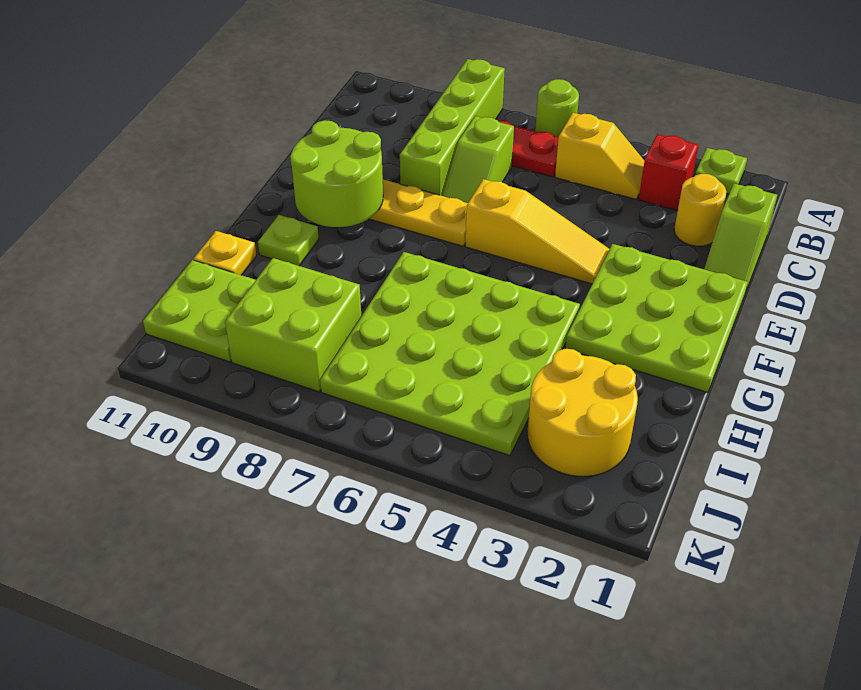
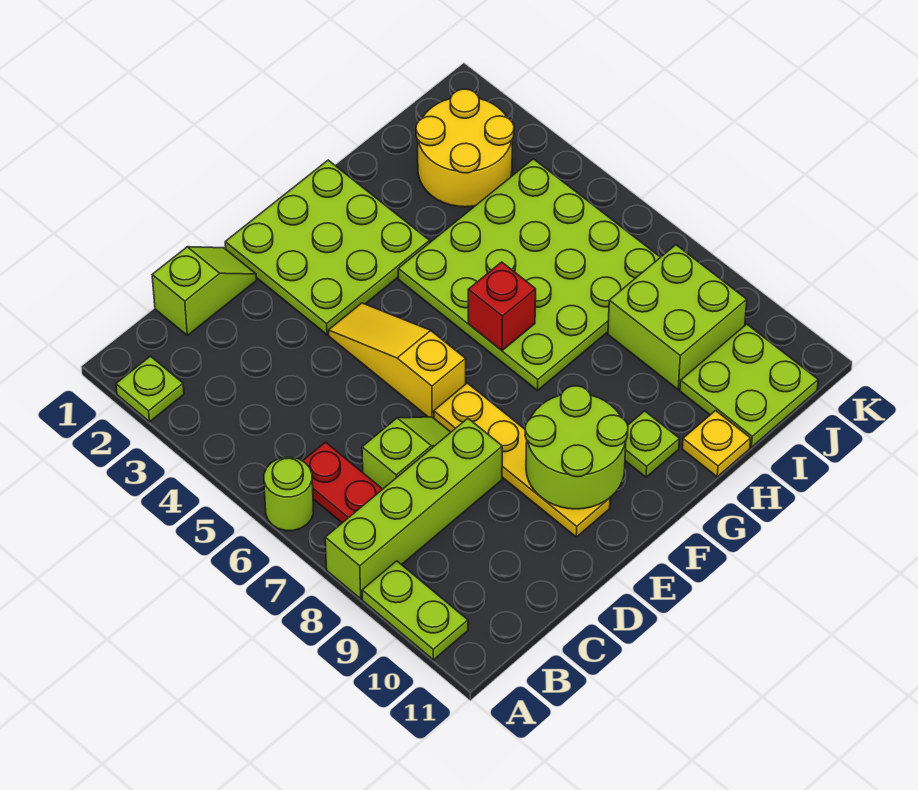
none -> lime 1x2 plate [362,561,468,660]
red 1x1 brick [639,134,698,211] -> red 1x1 brick moved to [468,262,536,351]
yellow 1x2 slope [555,113,644,199] -> none
yellow 1x1 round brick [674,174,727,246] -> none

